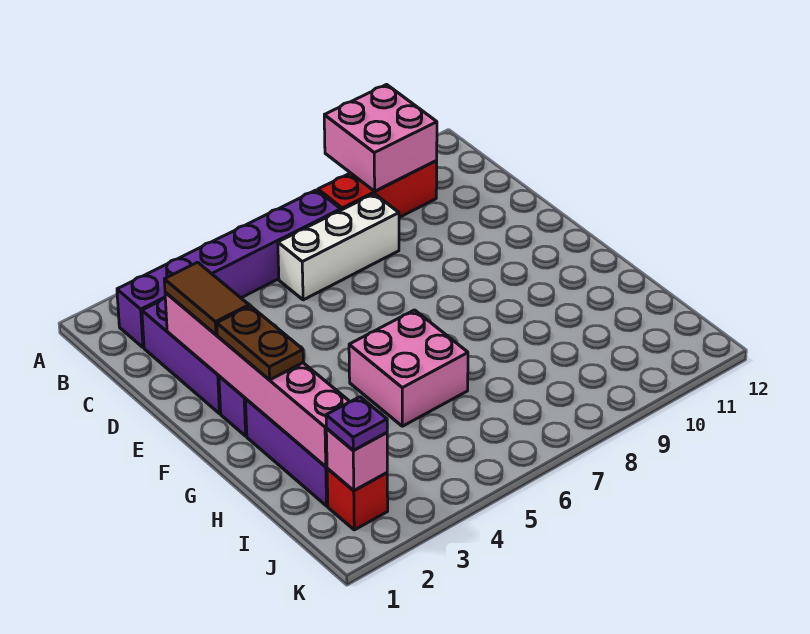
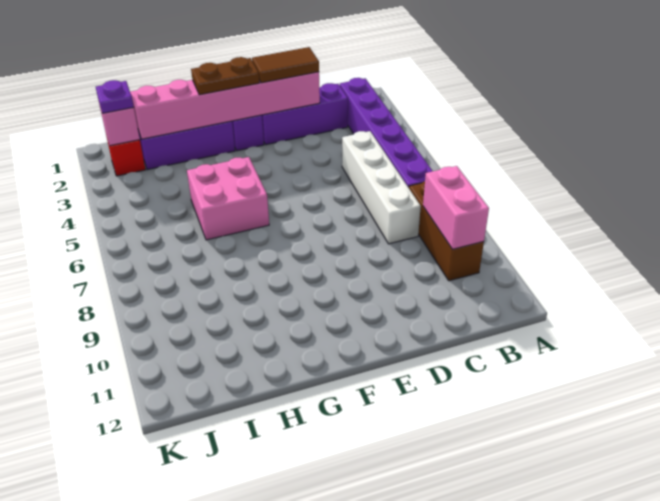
pink 2x2 brick [324,85,437,191] -> pink 1x2 brick [423,166,489,249]
red 1x3 brick [318,161,437,217] -> brown 1x3 brick [409,181,484,281]
white 1x3 brick [278,194,399,300] -> white 1x4 brick [342,131,421,244]

